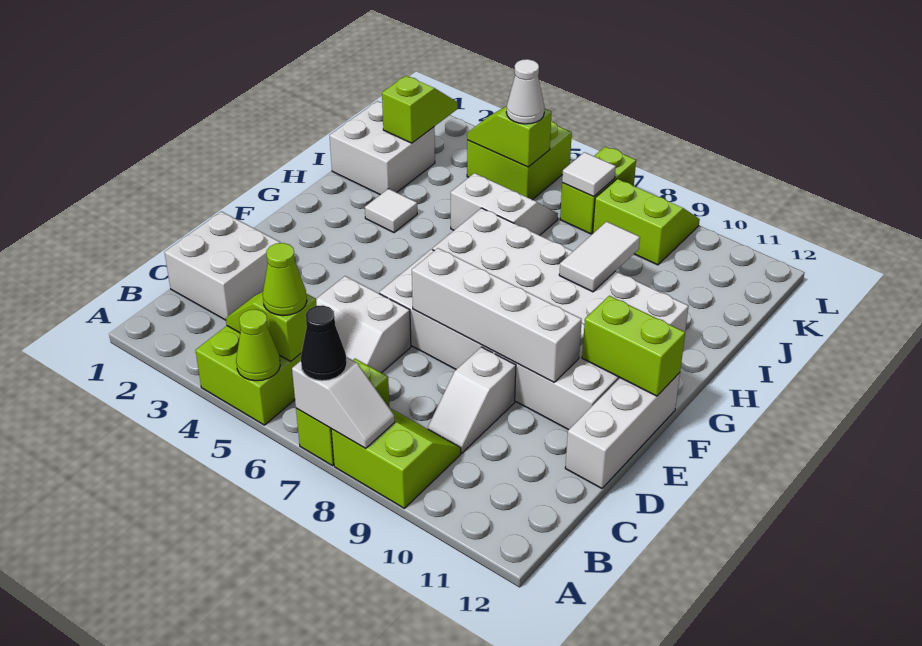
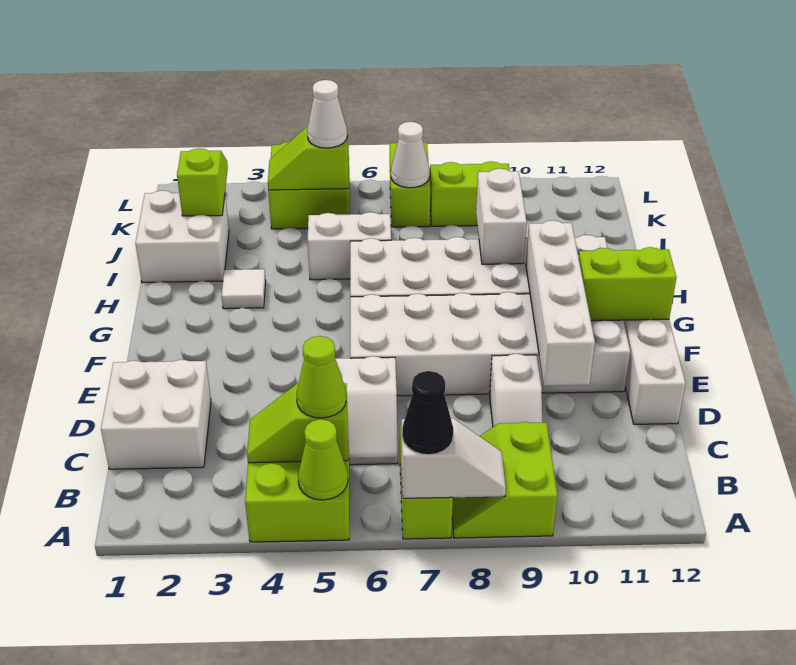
lime 2x2 slope [331,409,461,508] -> lime 2x2 slope turned to [452,422,557,538]
white 1x4 brick [412,248,582,382] -> white 1x4 brick turned to [526,220,595,386]
white 1x2 tile [559,222,640,292] -> white 1x2 brick [476,168,527,264]
white 1x1 tile [562,152,616,196] -> white 1x1 cone [391,122,430,188]

